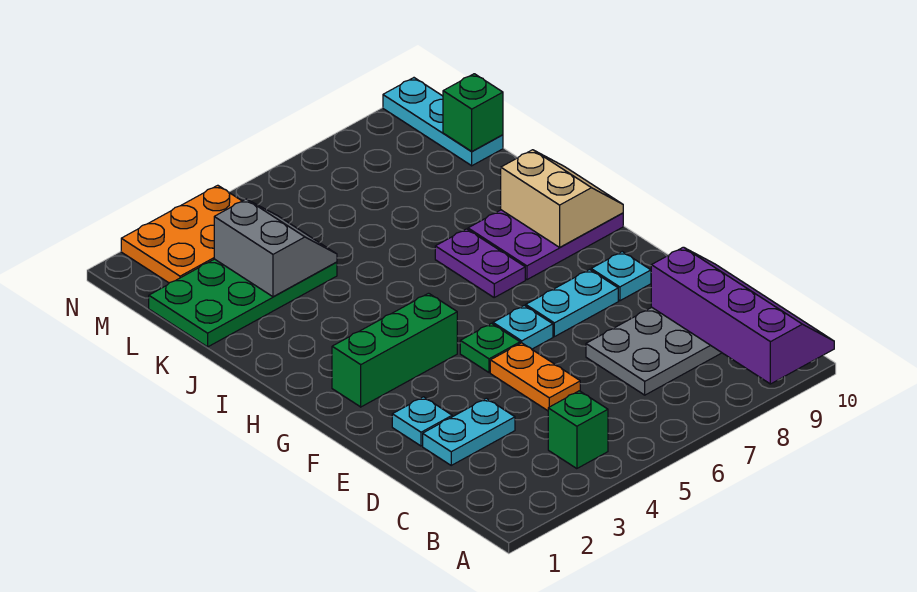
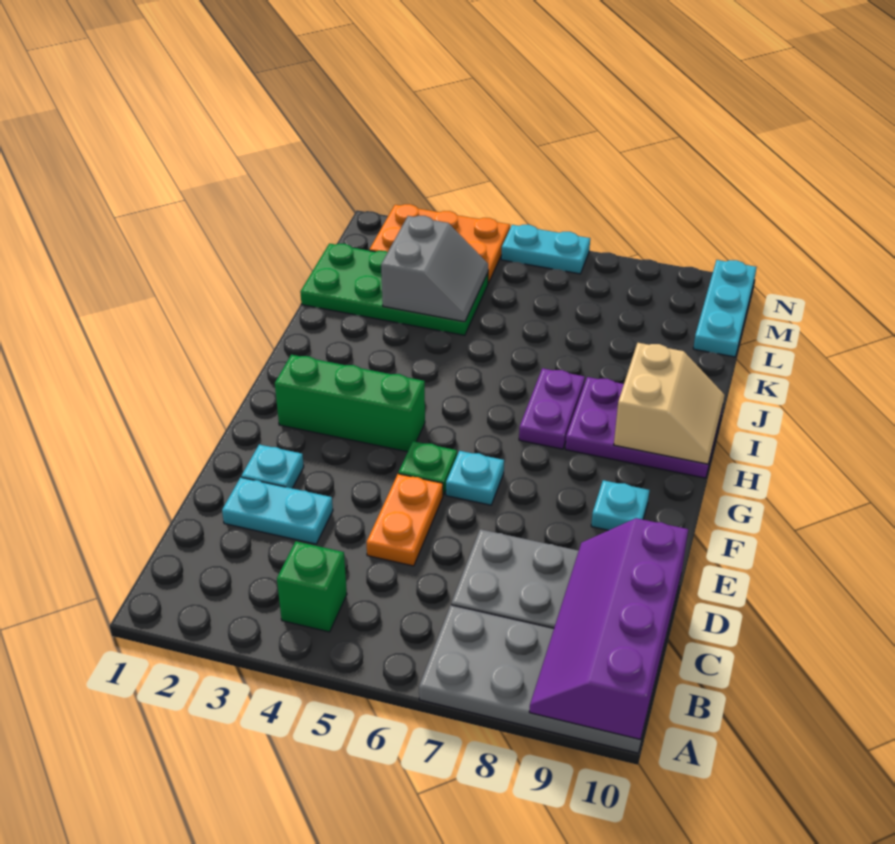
none -> grey 2x4 plate [419,605,661,753]
purple 2x4 slope [651,247,834,384] -> purple 2x4 slope turned to [529,518,688,740]
cyan 1x2 plate [526,270,618,337] -> cyan 1x2 plate moved to [501,225,590,274]
green 1x1 brick [443,74,503,151] -> none

